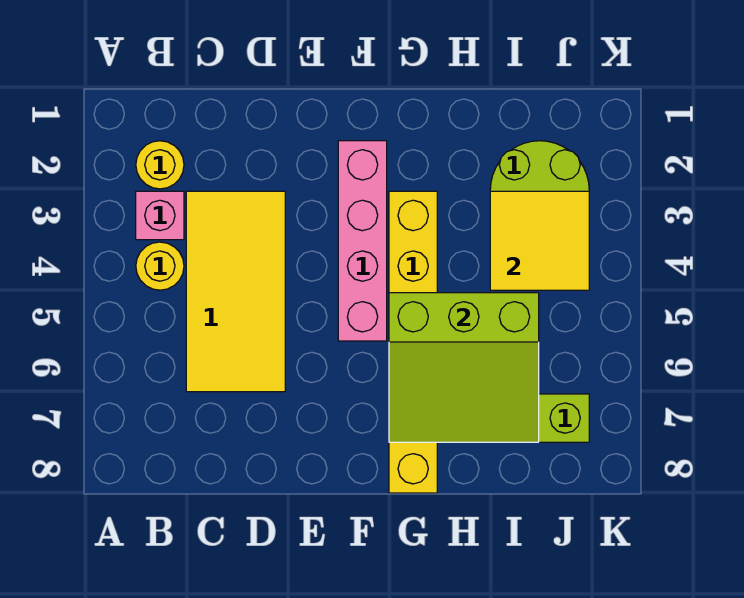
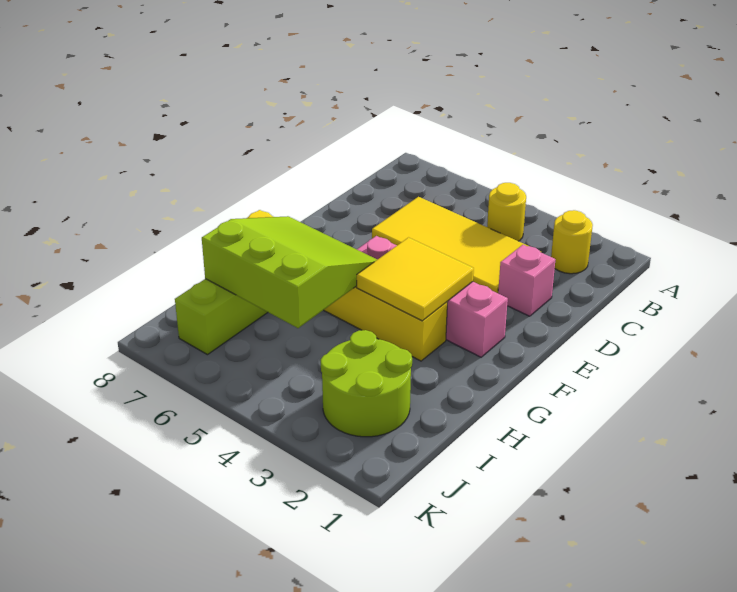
pink 1x1 brick [136,191,184,240] -> pink 1x1 brick moved to [498,245,556,316]
lime 3x3 slope [389,293,539,442] -> lime 3x3 slope turned to [202,216,377,328]
yellow 2x2 tile [490,191,589,290] -> yellow 2x2 tile moved to [357,238,474,321]

